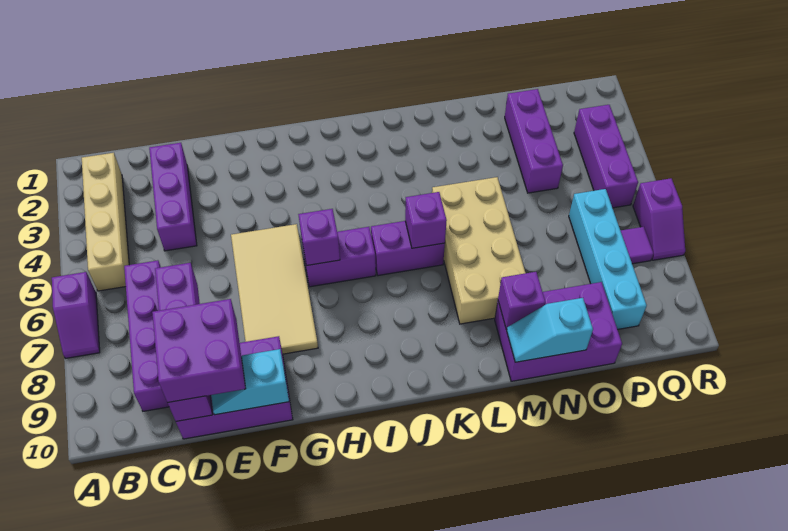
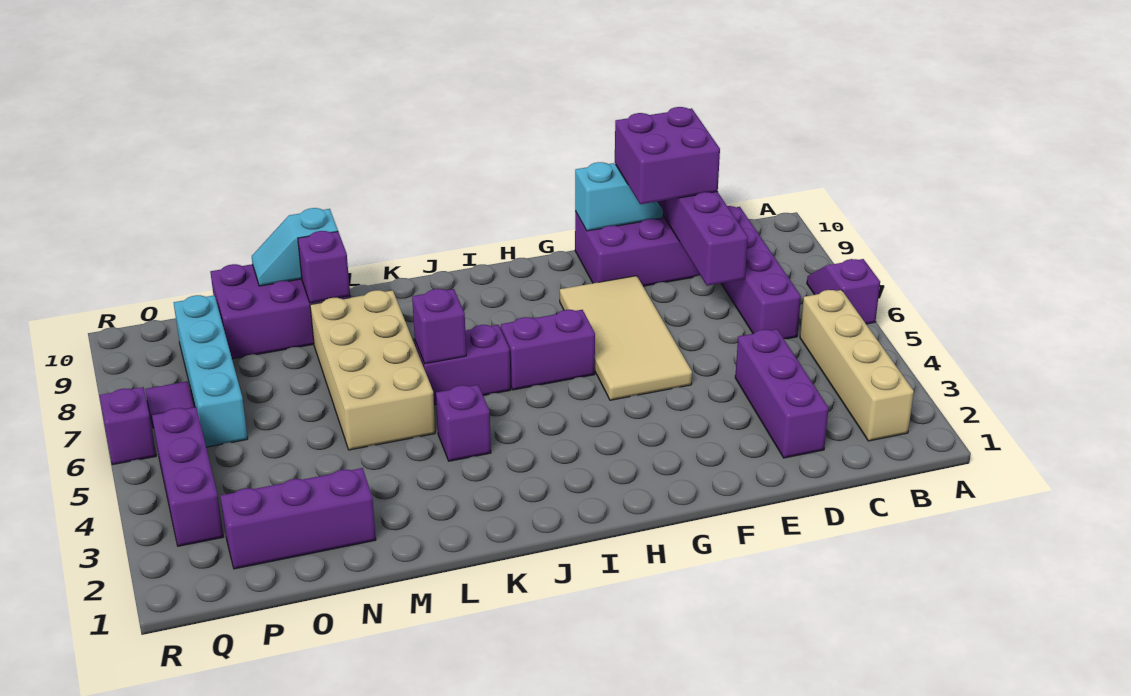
purple 1x1 brick [298,209,340,266] -> purple 1x1 brick moved to [436,385,491,461]
cyan 1x2 slope [507,298,593,362] -> cyan 1x2 slope turned to [252,208,338,286]
purple 1x3 brick [505,89,563,193] -> purple 1x3 brick turned to [220,468,376,569]

